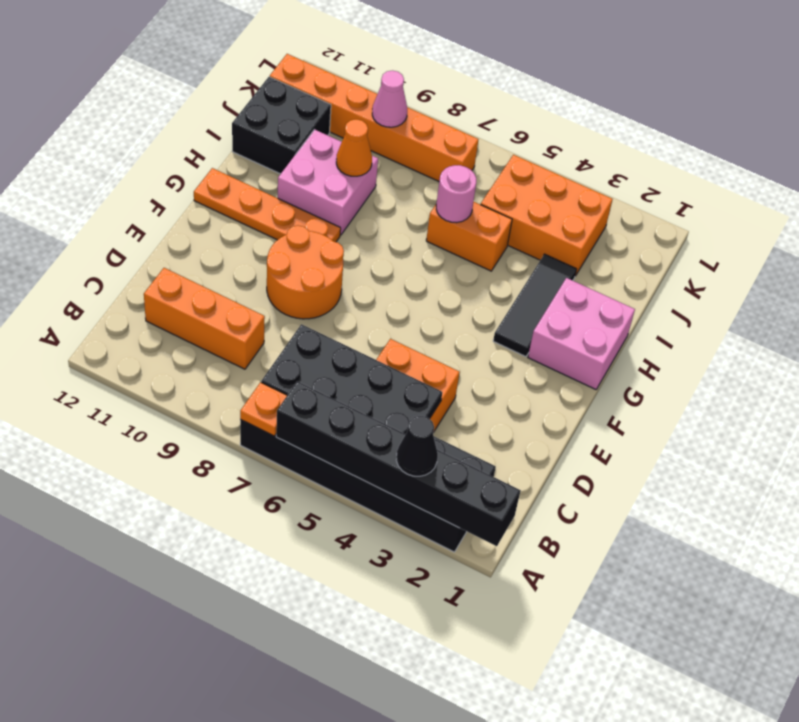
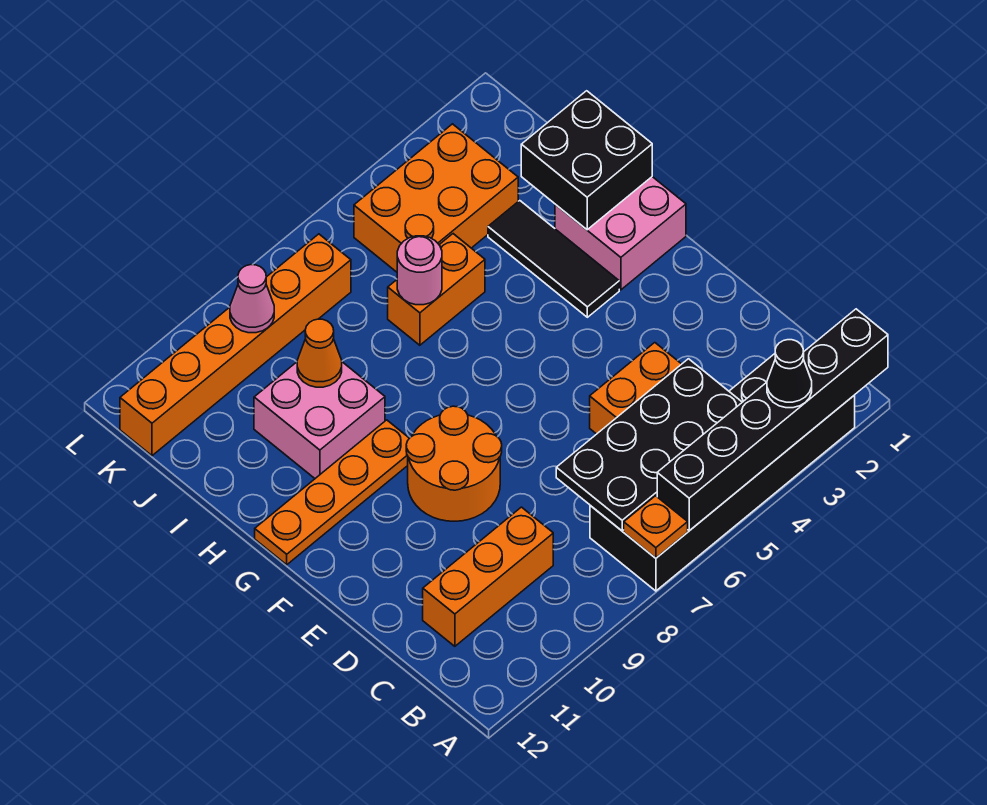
black 2x2 brick [232,77,331,174] -> black 2x2 brick moved to [521,91,652,230]

